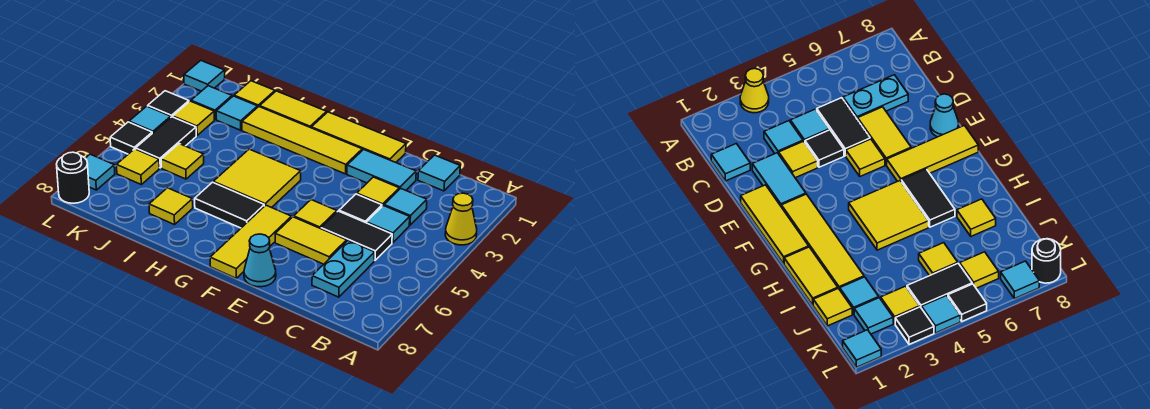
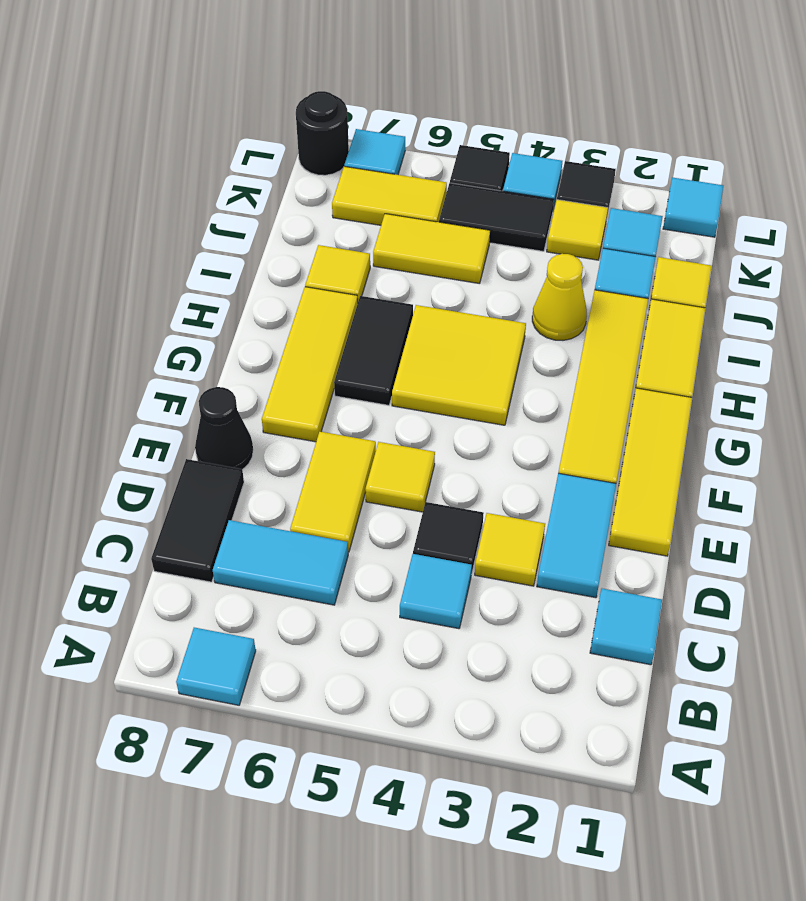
yellow 1x1 cone [445,193,477,245] -> yellow 1x1 cone moved to [532,254,587,340]
cyan 1x1 tile [384,188,427,225] -> cyan 1x1 tile moved to [176,628,256,705]
black 1x2 tile [321,211,392,261] -> black 1x2 tile moved to [151,459,244,582]
cyan 1x2 plate [312,241,375,297] -> cyan 1x2 tile [213,520,348,605]
cyan 1x1 cone [244,234,276,287] -> black 1x1 cone [195,387,253,470]
yellow 1x3 tile [210,205,292,278] -> yellow 1x3 tile turned to [262,287,358,442]
yellow 1x1 tile [161,144,204,179] -> yellow 1x2 tile [373,214,490,284]
yellow 1x1 tile [117,149,159,184] -> yellow 1x2 tile [332,166,447,225]

